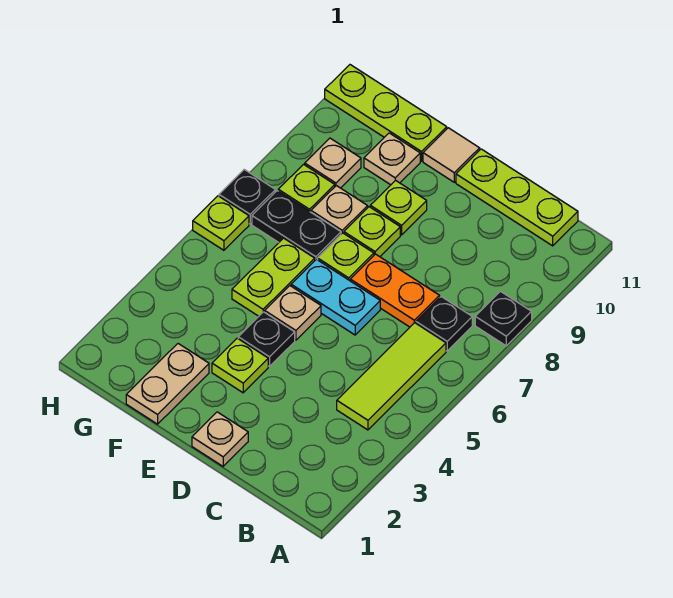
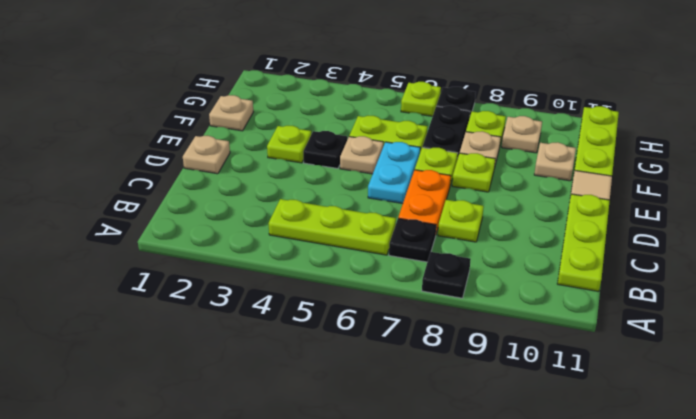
lime 1x3 tile [337,323,446,430] -> lime 1x3 plate [268,199,396,255]
lime 1x1 plate [370,180,427,235] -> lime 1x1 plate moved to [438,200,484,242]
tan 1x2 plate [126,344,209,424] -> tan 1x1 plate [209,95,253,131]

